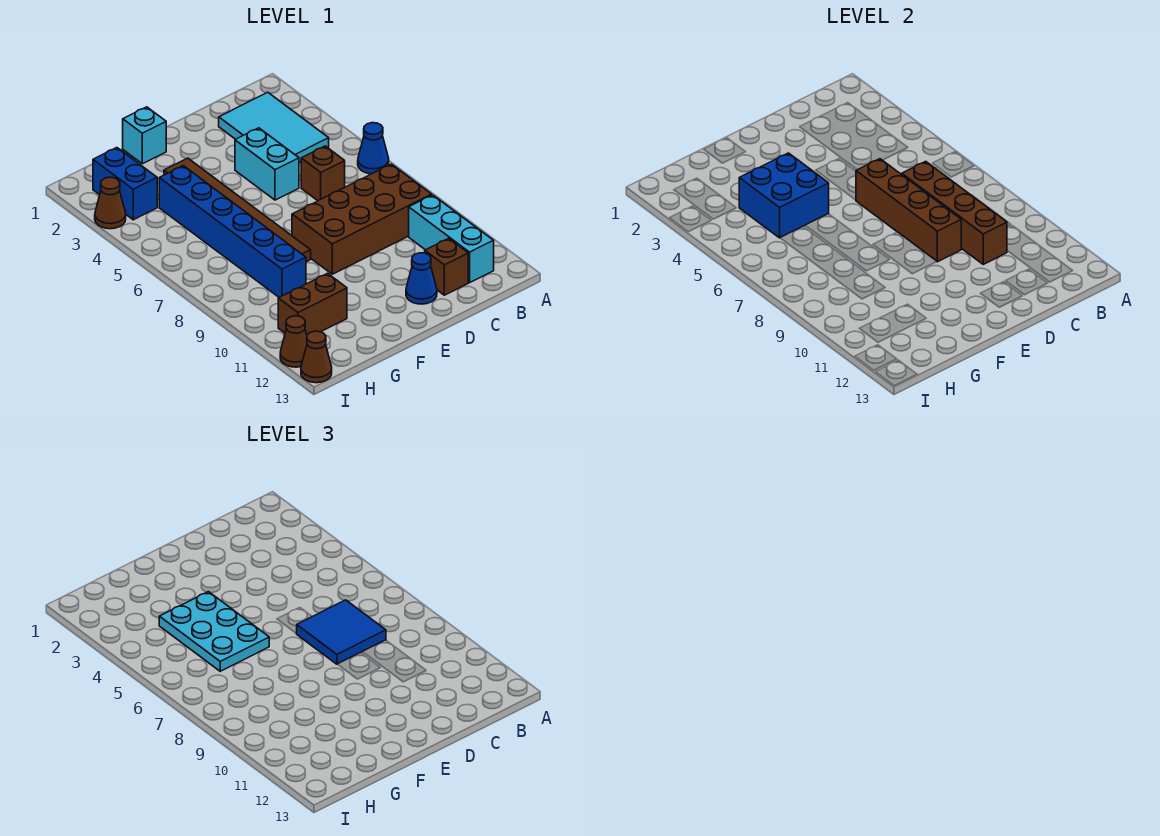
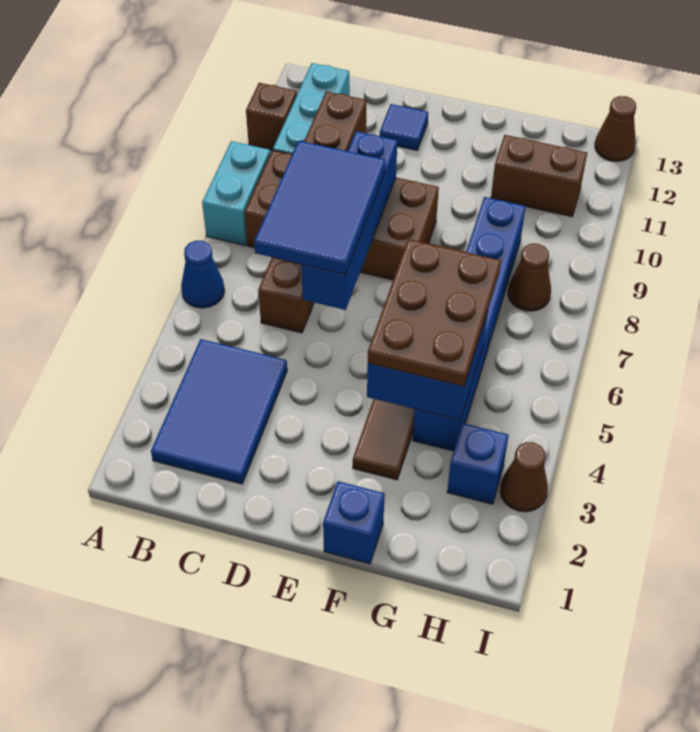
cyan 2x3 tile [219,92,329,162] -> blue 2x3 tile [151,339,287,484]
blue 2x2 tile [297,600,386,664] -> blue 2x3 tile [254,141,385,274]
brown 1x1 brick [425,238,468,295] -> brown 1x1 brick moved to [246,83,297,150]
cyan 1x2 brick [235,128,299,200] -> cyan 1x2 brick moved to [202,141,270,245]
brown 1x4 brick [856,159,961,262] -> blue 1x4 brick [301,131,397,310]
blue 1x1 cone [406,253,437,304] -> blue 1x1 tile [380,104,428,150]
cyan 1x1 brick [123,107,166,164] -> blue 1x1 brick [323,481,385,564]
cyan 2x3 plate [159,592,269,671] -> brown 2x3 plate [368,239,501,386]
blue 1x2 brick [93,148,157,220] -> blue 1x1 brick [447,423,509,504]
brown 1x1 cone [280,316,307,367] -> brown 1x1 cone moved to [508,244,551,311]

